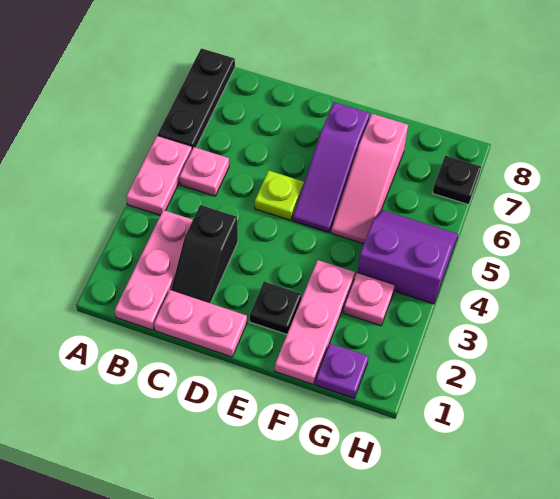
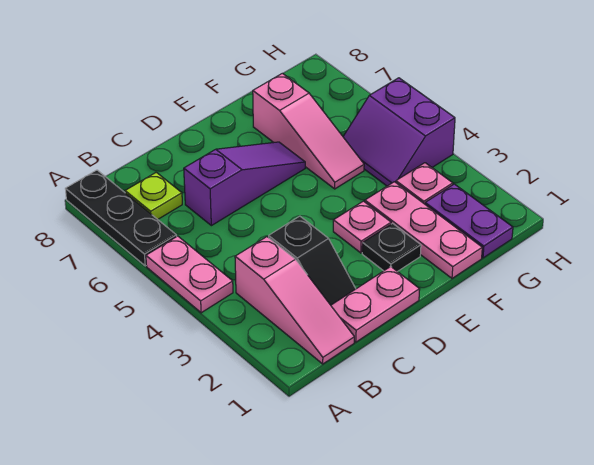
pink 1x3 plate [115,210,192,330] -> pink 1x3 slope [235,237,354,364]
pink 1x1 plate [179,147,229,196] -> pink 1x1 plate moved to [333,201,391,253]
lime 1x1 plate [255,171,304,220] -> lime 1x1 plate moved to [125,172,182,219]
purple 1x3 slope [293,102,370,233] -> purple 1x3 slope turned to [184,142,305,226]
purple 1x1 plate [315,343,369,398] -> purple 1x2 plate [425,184,513,258]
purple 2x2 slope [357,210,458,304] -> purple 2x2 slope turned to [343,78,455,186]
black 1x1 plate [433,155,481,205] -> none

